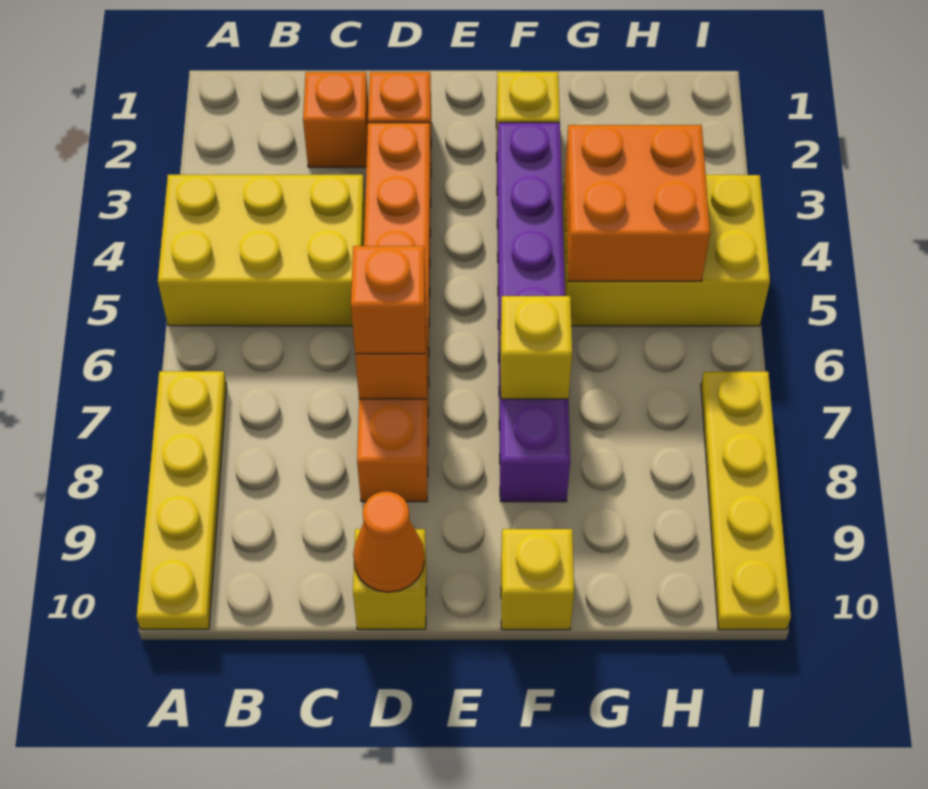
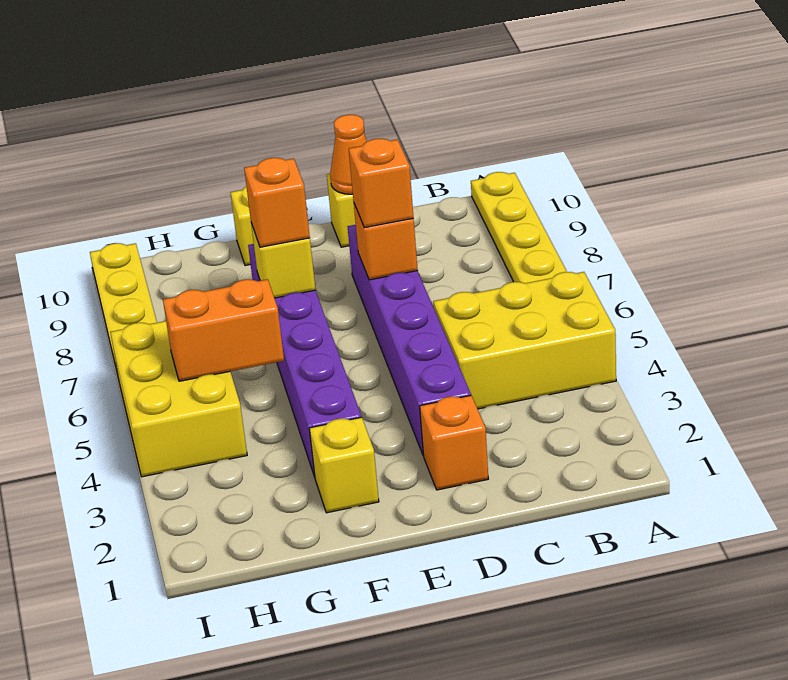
orange 1x1 brick [303,72,368,167] -> orange 1x1 brick moved to [244,158,310,247]
orange 1x6 brick [357,123,431,502] -> purple 1x6 brick [348,225,471,456]
yellow 2x3 brick [562,175,770,326] -> yellow 2x3 brick turned to [110,321,247,477]
orange 2x2 brick [565,125,710,281] -> orange 1x2 brick [163,279,284,381]

